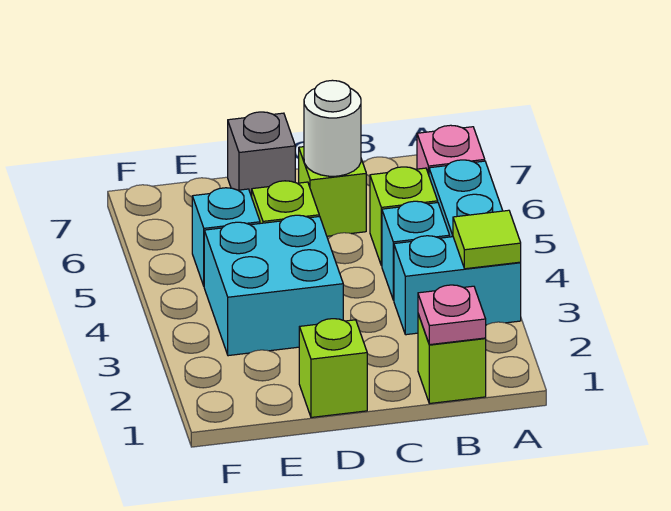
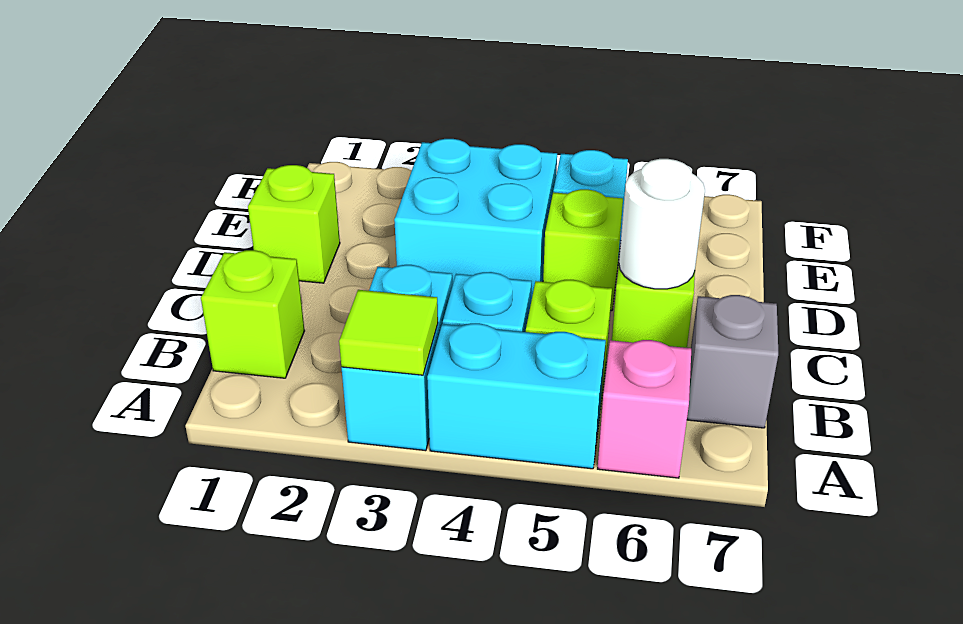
pink 1x1 plate [418,285,486,345] -> none
grey 1x1 brick [228,112,295,197] -> grey 1x1 brick moved to [687,295,778,428]

